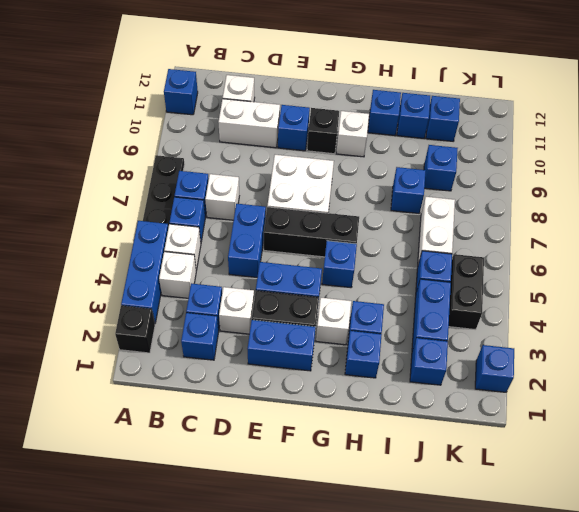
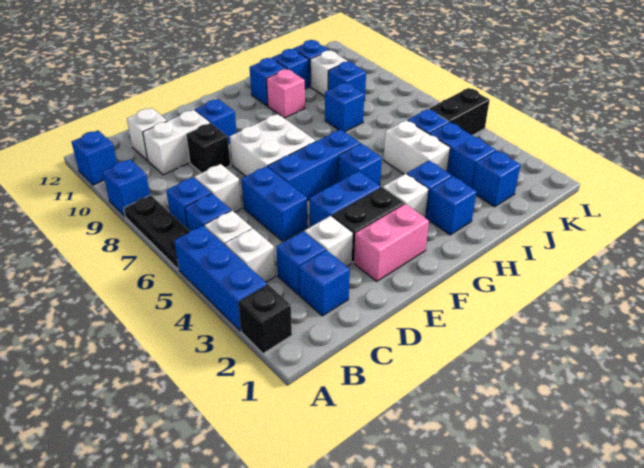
blue 1x2 brick [248,320,316,371] -> pink 1x2 brick [354,204,429,281]
black 1x3 brick [264,207,359,257] -> blue 1x3 brick [268,130,360,200]
black 1x1 brick [307,108,339,154] -> black 1x1 brick moved to [186,123,230,173]
white 1x1 brick [336,111,369,157] -> white 1x1 brick moved to [310,51,347,96]
none -> pink 1x1 brick [267,69,305,118]
white 1x2 brick [418,197,455,264] -> white 1x2 brick moved to [384,120,450,174]
black 1x2 brick [449,254,484,330] -> black 1x2 brick turned to [429,88,490,135]
blue 1x1 brick [475,345,514,392] -> blue 1x1 brick moved to [103,159,150,216]

